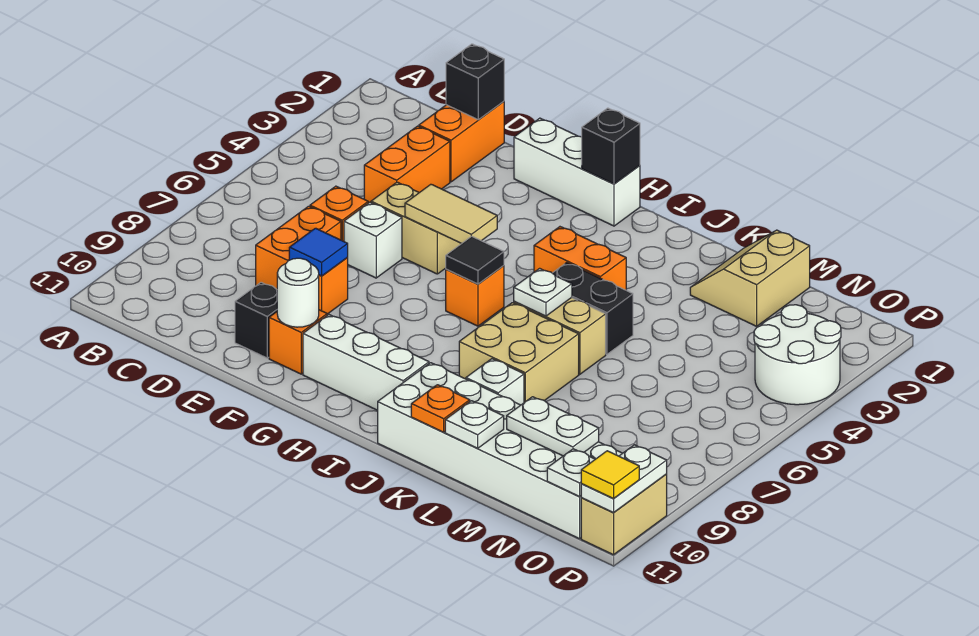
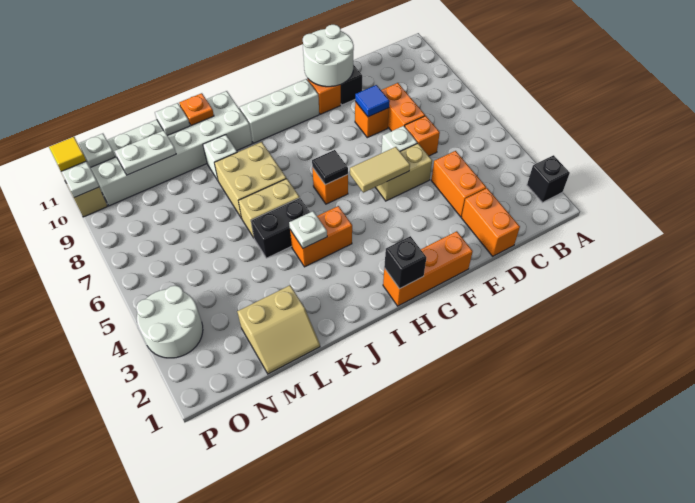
black 1x1 brick [446,44,504,120] -> black 1x1 brick moved to [527,155,570,203]
white 1x3 brick [514,118,640,226] -> orange 1x3 brick [383,231,473,306]
white 1x1 round brick [277,258,319,327] -> white 2x2 round brick [303,25,354,87]
white 1x1 plate [514,268,572,316] -> white 1x1 plate moved to [289,211,327,248]
tan 2x2 slope [690,230,810,326] -> tan 2x2 slope turned to [237,285,320,374]

